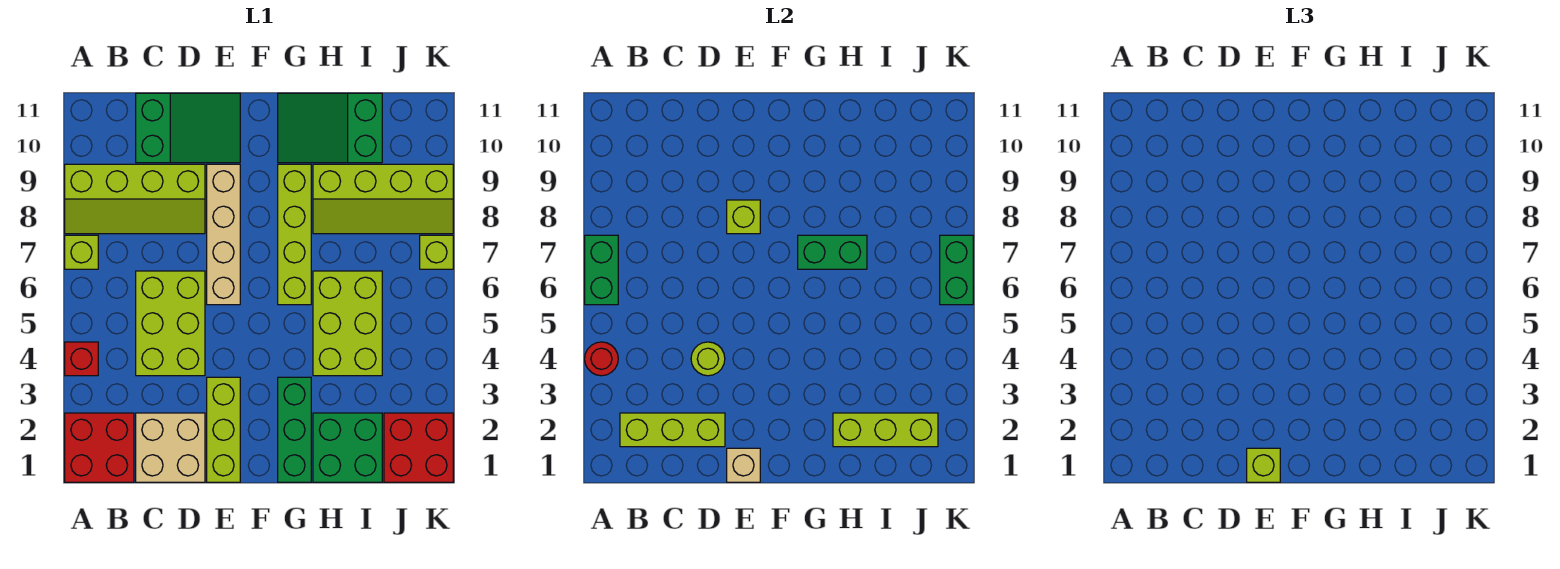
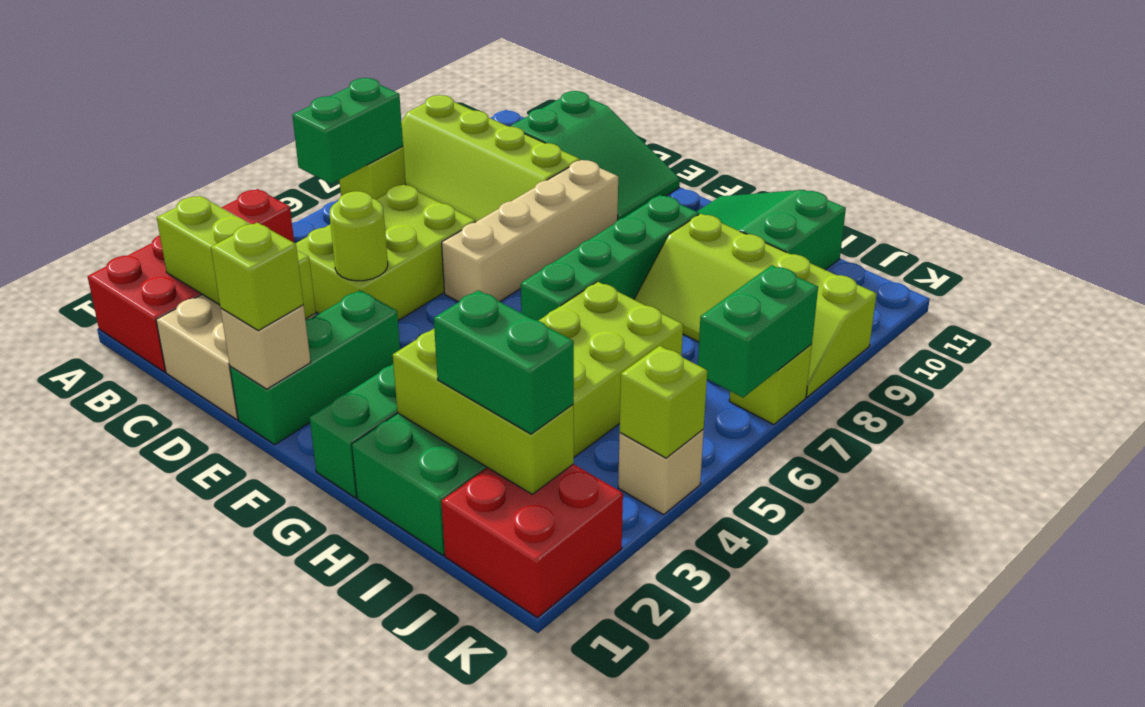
red 1x1 round brick [585,342,618,376] -> none
lime 1x3 brick [207,377,240,482] -> green 1x3 brick [230,290,400,445]
lime 1x1 brick [727,200,760,234] -> lime 1x1 brick moved to [620,346,707,458]
lime 1x4 brick [278,164,311,305] -> green 1x4 brick [521,195,699,321]
green 1x2 brick [798,235,867,269] -> green 1x2 brick moved to [434,290,574,434]
none -> tan 1x1 brick [618,430,704,515]

